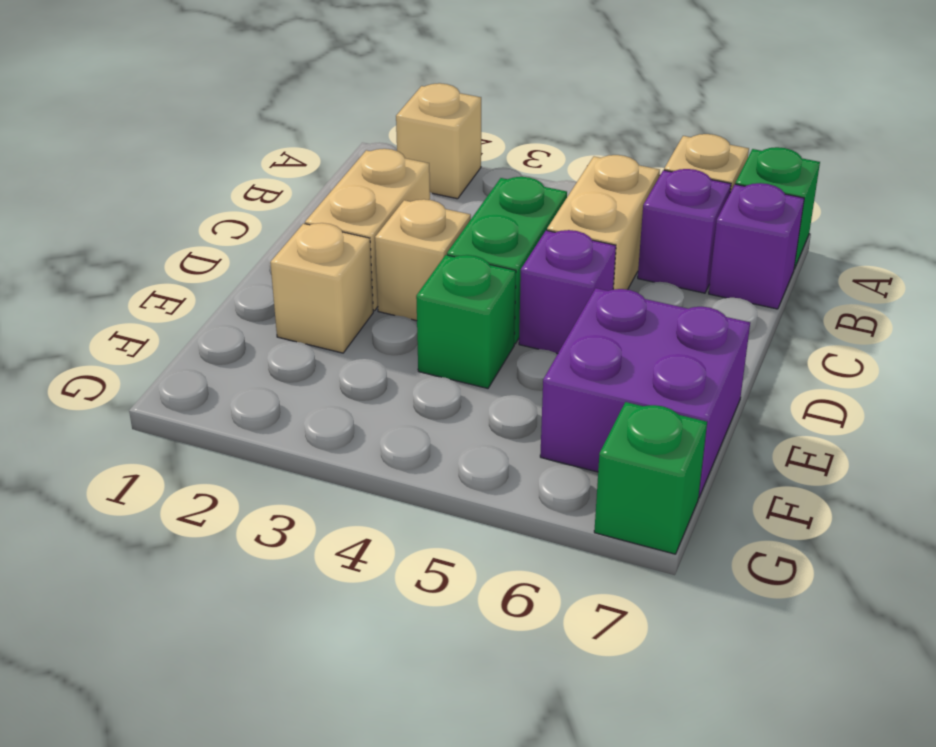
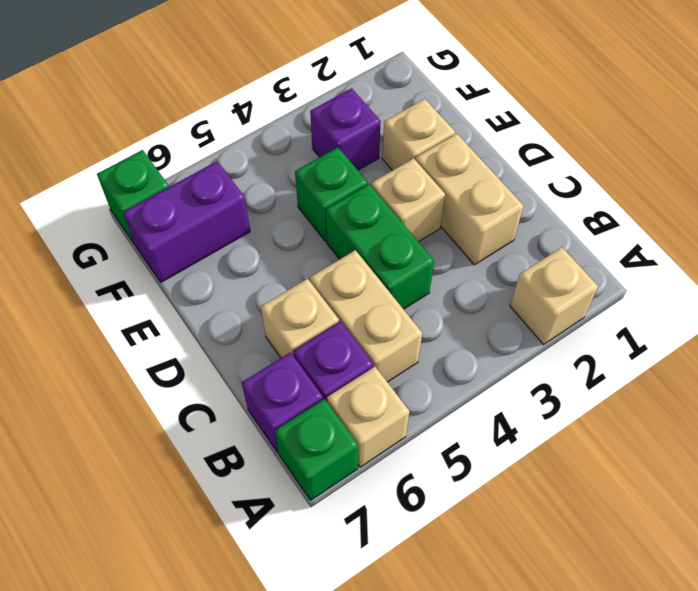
none -> tan 1x1 brick [261,279,339,358]
purple 1x1 brick [519,230,616,354] -> purple 1x1 brick moved to [310,88,381,170]
purple 2x2 brick [540,288,750,498] -> purple 1x2 brick [123,161,250,282]

